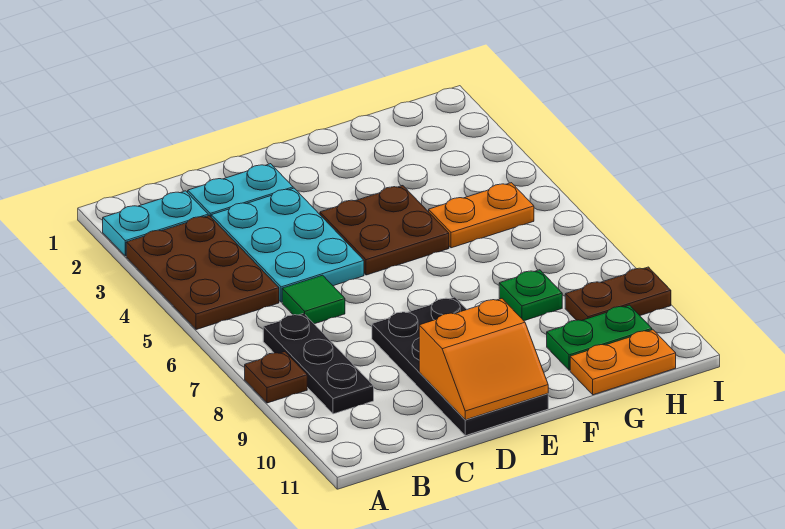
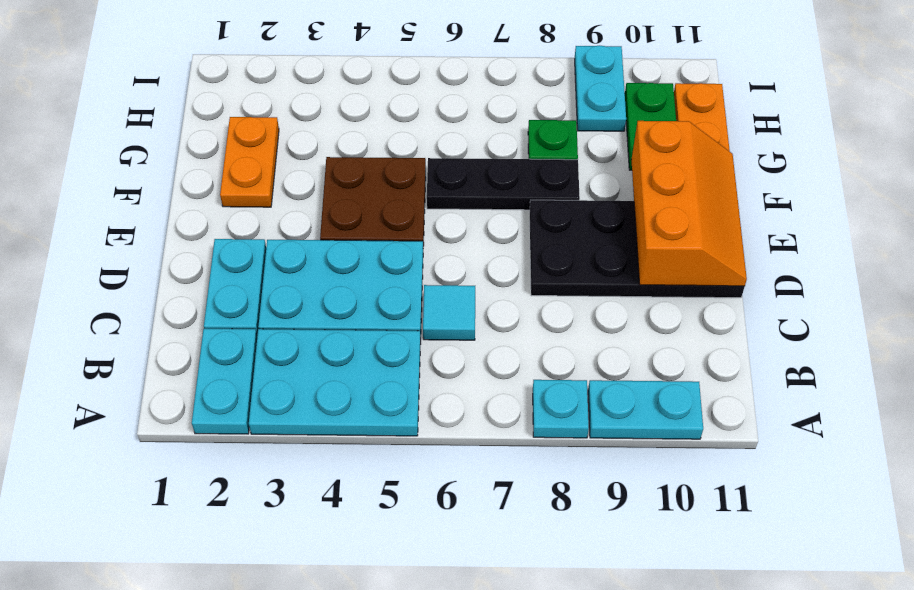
brown 2x3 plate [126,216,279,330] -> cyan 2x3 plate [249,329,421,436]
brown 1x1 plate [245,352,307,403] -> cyan 1x1 plate [533,380,589,438]
none -> cyan 1x2 plate [588,380,703,439]
black 1x3 plate [263,313,374,414] -> black 1x3 plate moved to [427,158,580,210]
green 1x1 tile [282,275,345,324] -> cyan 1x1 tile [423,285,475,340]
orange 2x2 slope [419,299,548,420] -> orange 2x3 slope [631,121,747,286]
orange 1x2 plate [429,183,534,248] -> orange 1x2 plate moved to [220,117,279,207]
brown 1x2 plate [565,267,671,321] -> cyan 1x2 plate [575,46,626,131]

